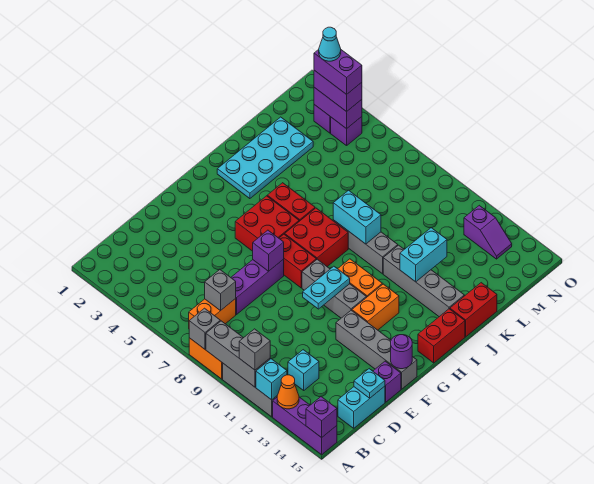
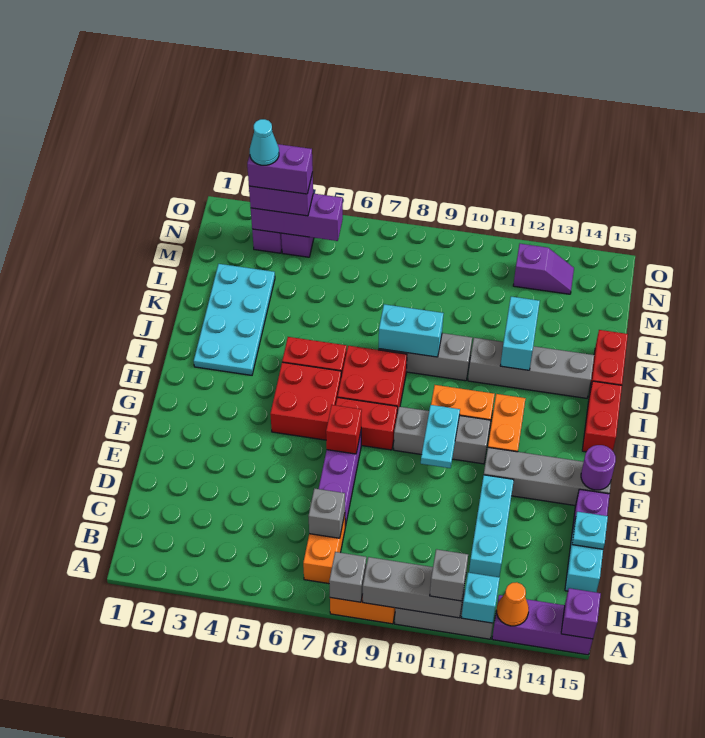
cyan 1x1 brick [288,350,319,390] -> cyan 1x3 brick [469,475,514,577]
purple 1x1 brick [253,230,284,271] -> red 1x1 brick [326,405,362,454]
purple 1x2 brick [314,87,362,129] -> purple 1x3 brick [251,194,343,241]

